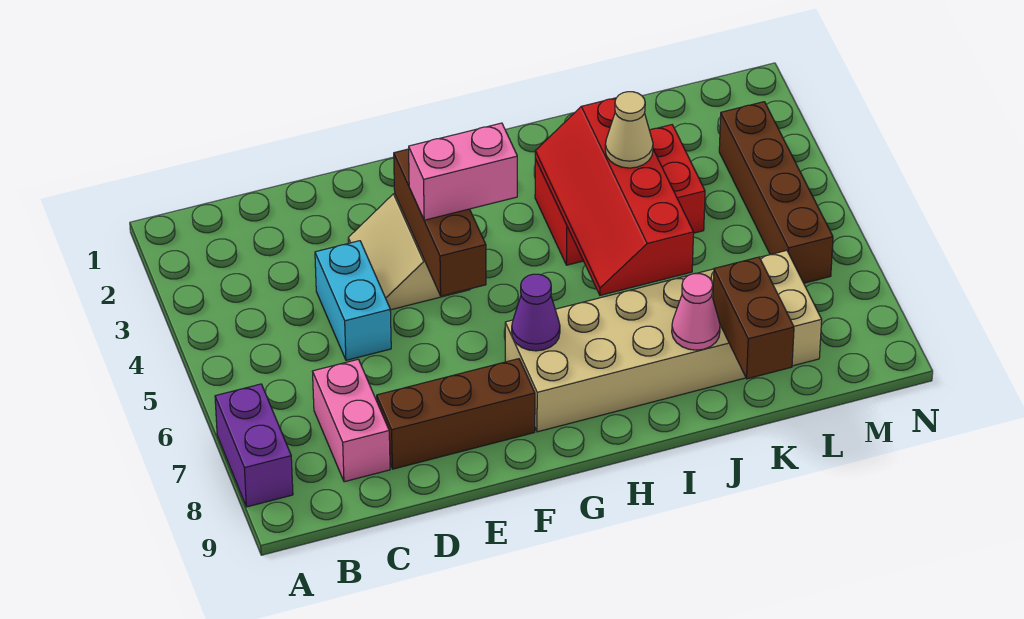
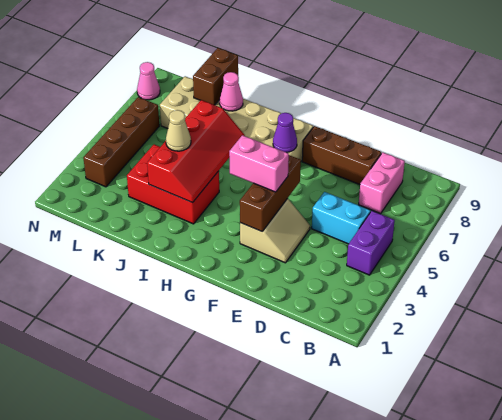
purple 1x2 brick [215,384,293,507] -> purple 1x2 brick moved to [347,211,395,275]
cyan 1x2 brick [315,241,391,360] -> cyan 1x2 brick turned to [312,192,370,244]
none -> pink 1x1 cone [137,62,160,100]

